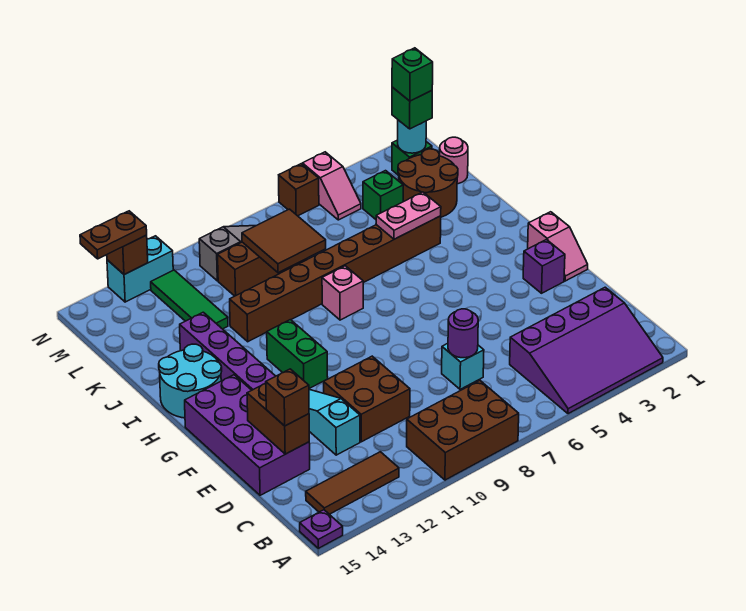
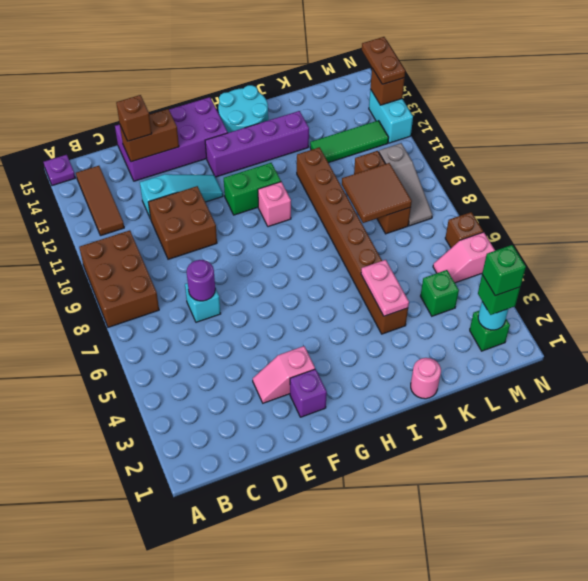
purple 3x4 slope [510,287,663,414] -> none
pink 1x2 slope [528,212,588,281] -> pink 1x2 slope moved to [253,346,315,403]
pink 1x1 brick [322,266,363,320] -> pink 1x1 brick moved to [258,182,291,227]
brown 2x2 round brick [398,149,458,217] -> none
pink 1x1 round brick [440,137,468,184] -> pink 1x1 round brick moved to [411,358,441,399]

